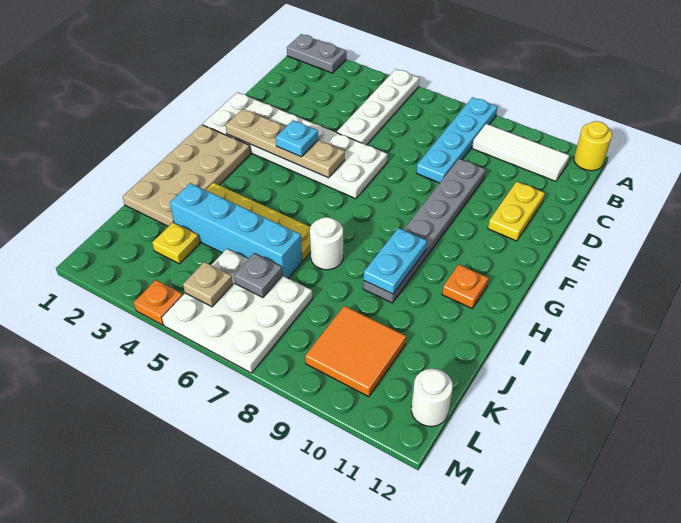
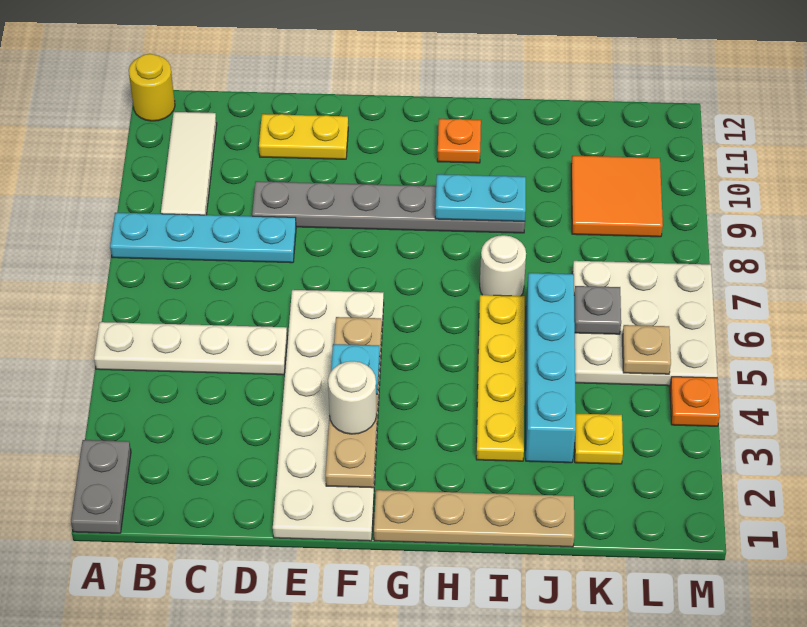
tan 2x4 plate [123,125,250,226] -> tan 1x4 plate [374,490,574,547]
white 1x1 round brick [411,369,453,427] -> white 1x1 round brick moved to [328,361,377,434]

